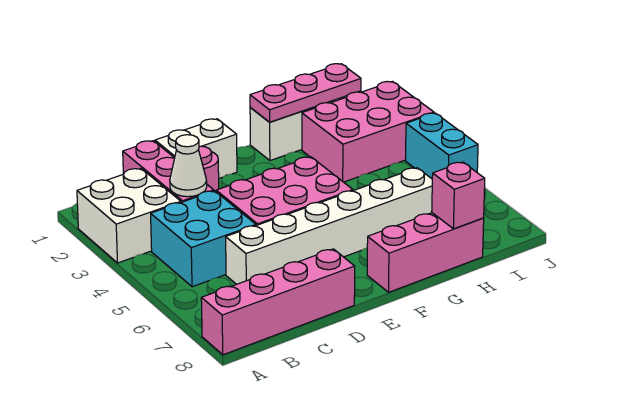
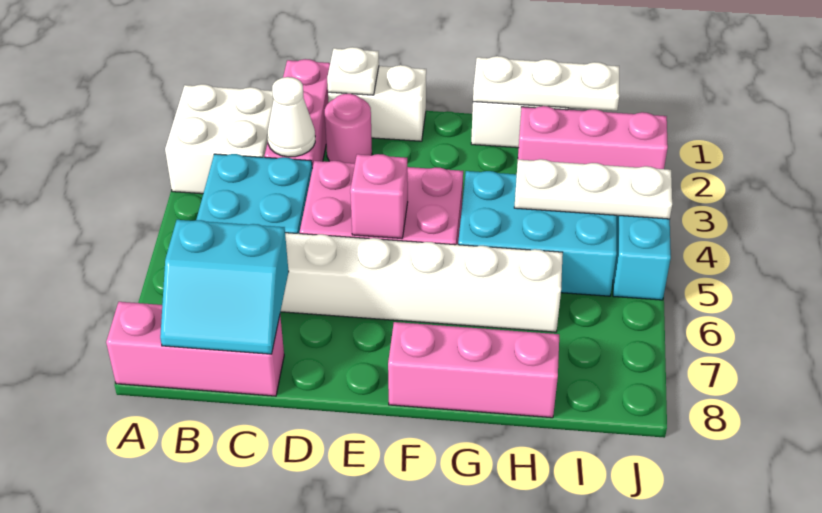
pink 1x4 brick [201,249,355,355] -> pink 1x3 brick [106,302,284,396]
none -> cyan 2x2 slope [160,220,289,354]
none -> white 1x1 plate [327,47,379,95]
pink 1x3 plate [250,64,361,122] -> white 1x3 plate [473,56,619,111]
none -> cyan 2x3 brick [458,171,617,296]
pink 2x3 brick [302,82,434,182] -> pink 1x3 brick [518,106,668,169]
none -> white 1x3 plate [514,159,672,219]
pink 1x1 brick [432,162,485,229] -> pink 1x1 brick moved to [350,154,408,238]

